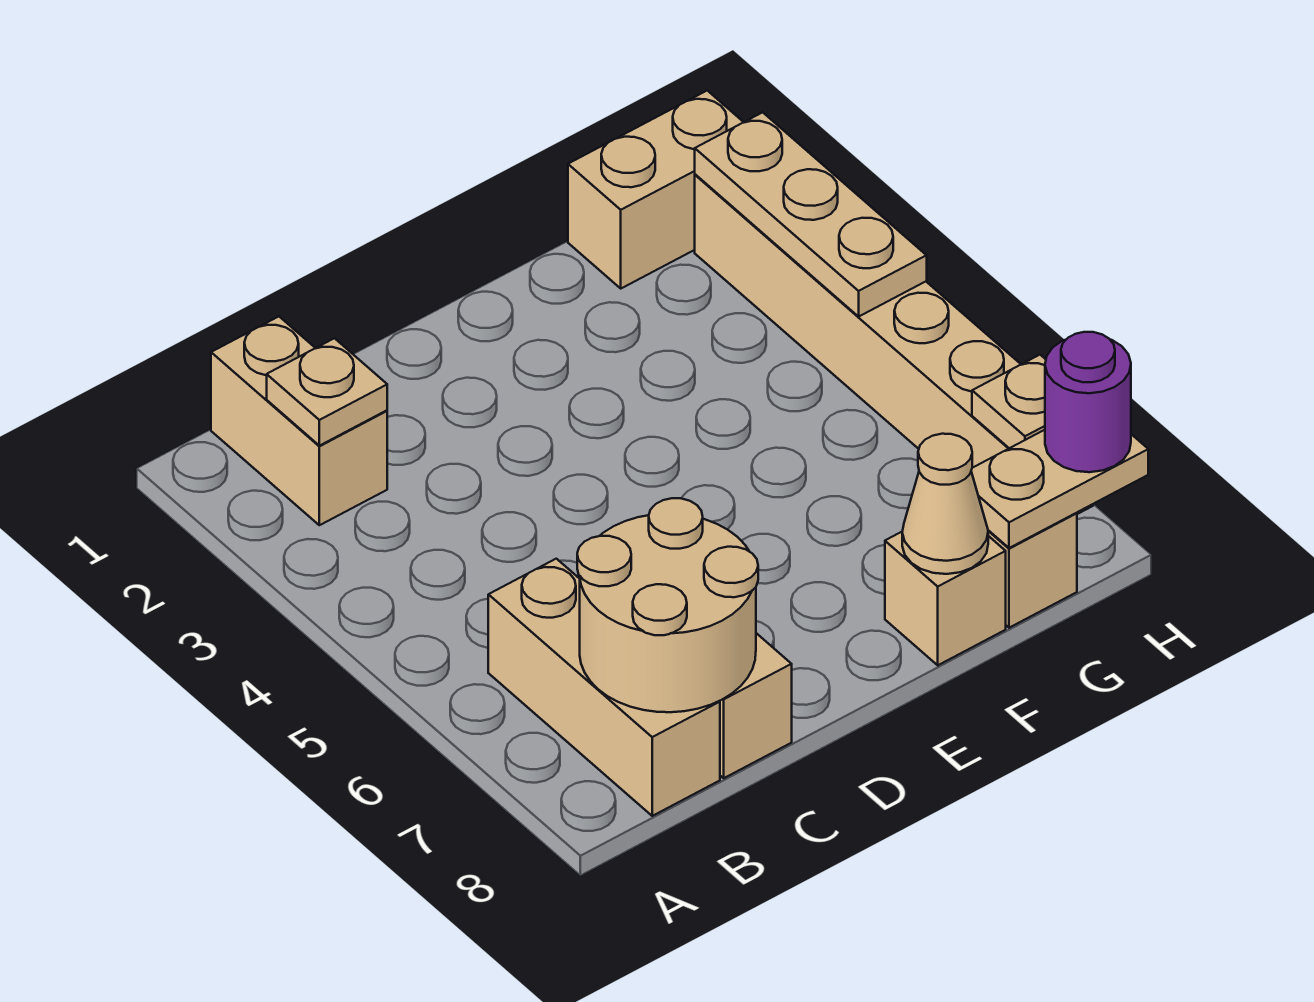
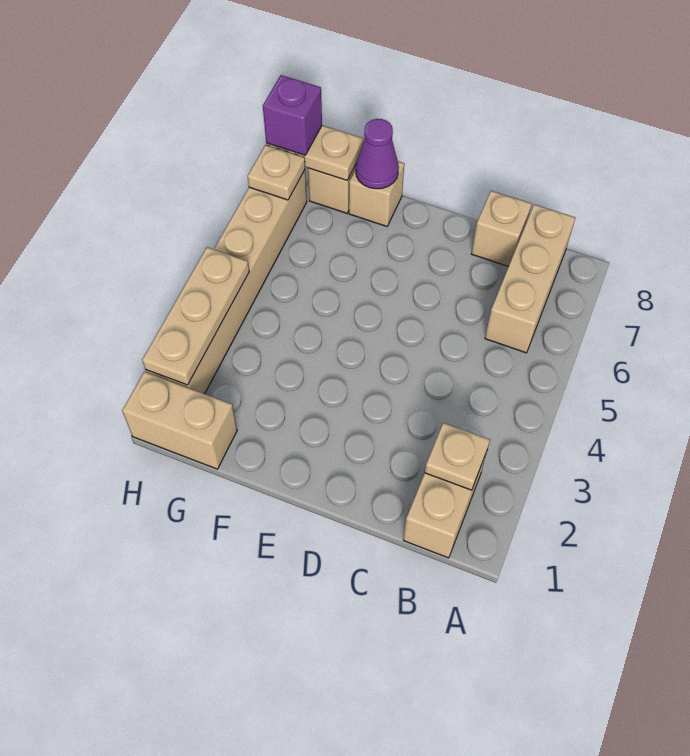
tan 2x2 round brick [577,498,758,712] -> none
tan 1x1 cone [902,434,988,574] -> purple 1x1 cone [356,119,399,189]
purple 1x1 round brick [1045,332,1131,472] -> purple 1x1 brick [263,75,322,155]

